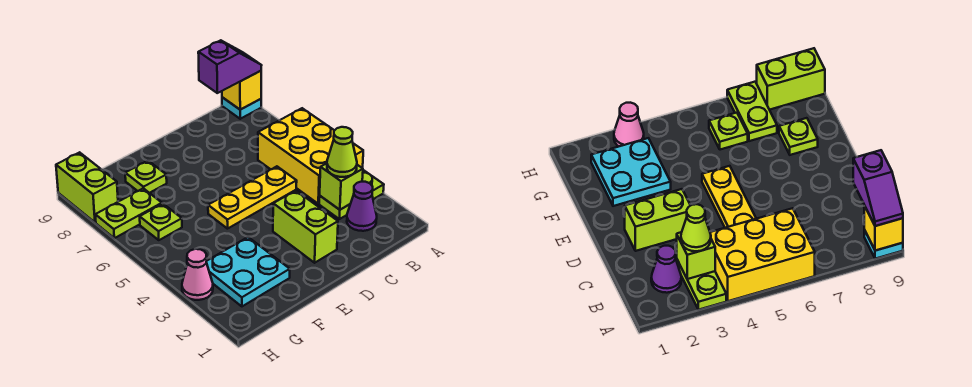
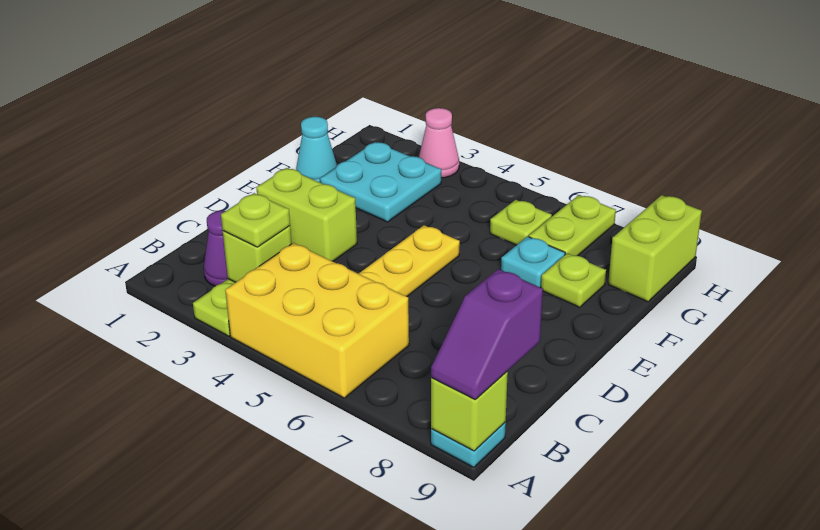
yellow 1x1 brick [222,71,261,110] -> lime 1x1 brick [431,372,508,451]
lime 1x1 cone [327,127,357,177] -> lime 1x1 plate [221,193,290,247]
none -> cyan 1x1 cone [296,117,337,182]
none -> cyan 1x1 plate [501,237,565,288]
lime 1x2 brick [56,152,118,222] -> lime 1x2 brick turned to [608,195,702,302]

